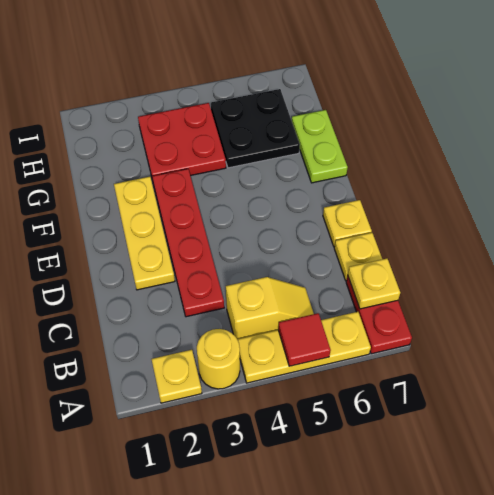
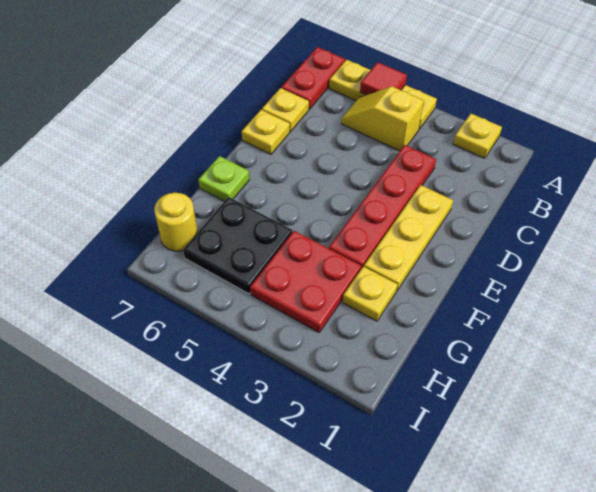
yellow 1x1 round brick [197,329,240,389] -> yellow 1x1 round brick moved to [154,193,198,251]
yellow 1x1 plate [348,258,400,309] -> yellow 1x1 plate moved to [343,266,398,321]
lime 1x2 plate [292,110,348,183] -> lime 1x1 plate [198,156,250,201]

